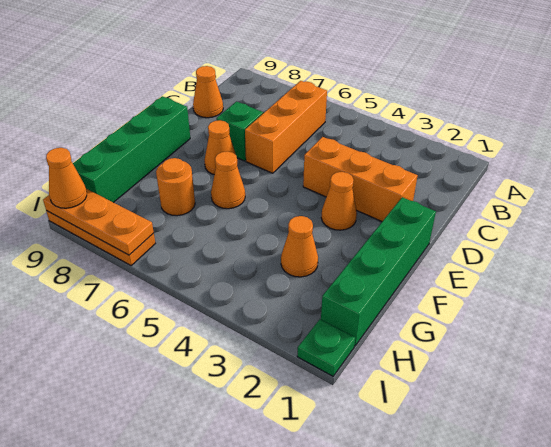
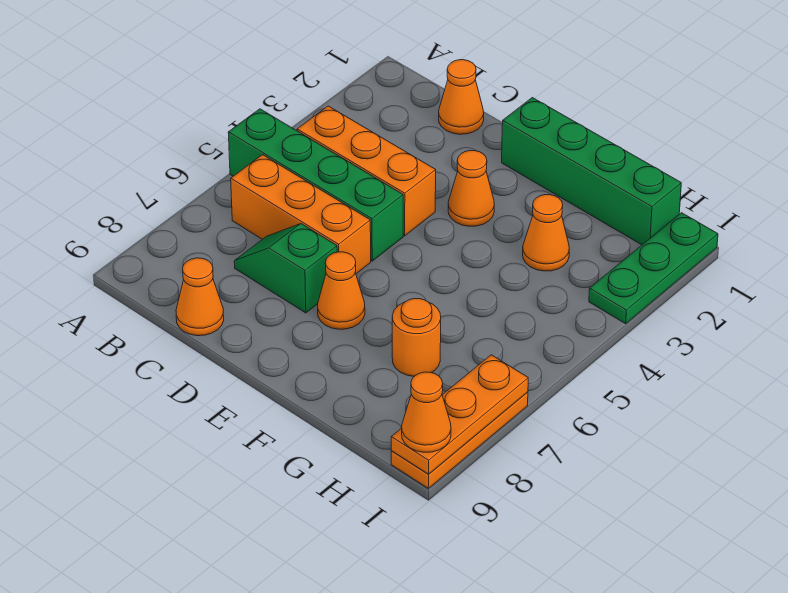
orange 1x3 brick [303,137,418,221] -> orange 1x3 brick turned to [297,106,436,236]
green 1x4 brick [73,96,190,203] -> green 1x4 brick moved to [228,109,403,261]
orange 1x1 cone [211,151,245,209] -> orange 1x1 cone moved to [439,60,484,134]
green 1x1 plate [297,319,355,376] -> green 1x3 plate [589,213,718,324]

